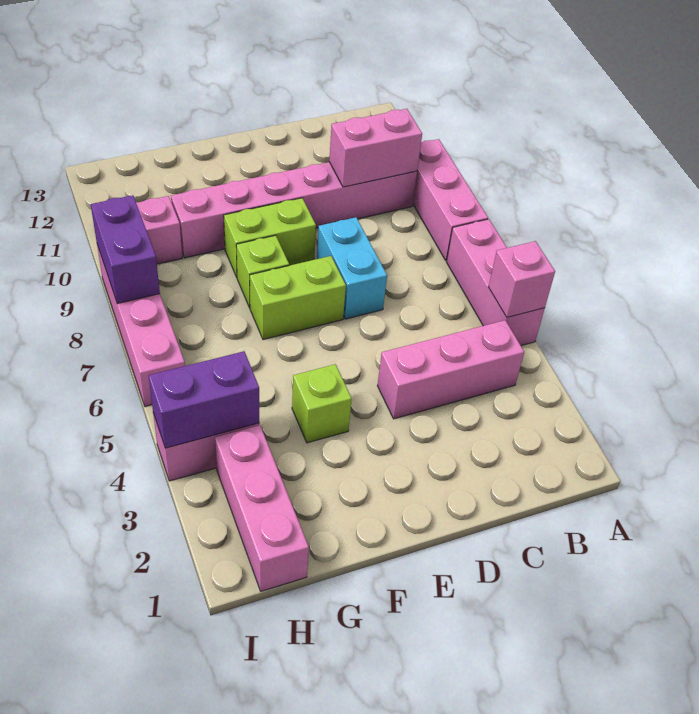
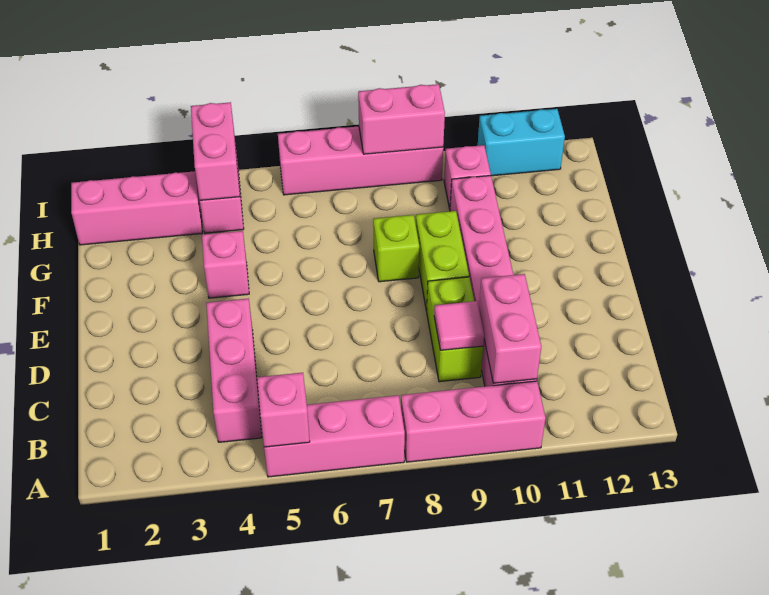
none -> pink 1x1 tile [434,301,484,350]
cyan 1x2 brick [317,217,387,319] -> cyan 1x2 brick moved to [478,109,565,176]
lime 1x2 brick [250,256,346,340] -> lime 1x2 brick moved to [427,277,483,382]
lime 1x1 brick [292,364,352,443] -> pink 1x1 brick [202,231,249,298]
purple 1x2 brick [149,351,259,448] -> pink 1x2 brick [191,102,240,200]
purple 1x2 brick [91,195,160,304] -> pink 1x2 brick [358,84,445,154]

